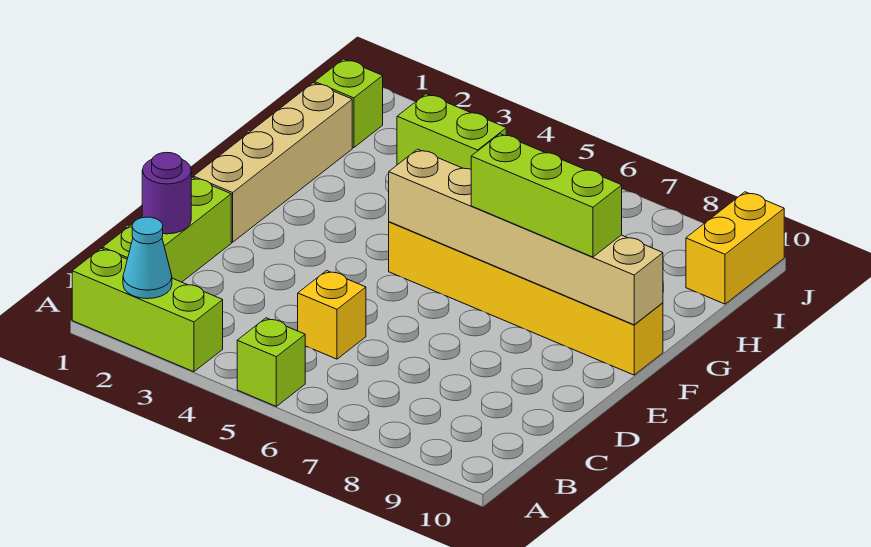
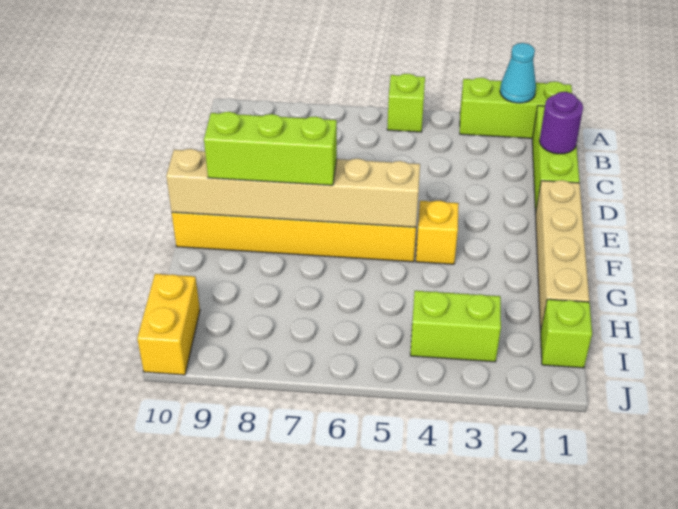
yellow 1x1 brick [298,271,366,359] -> yellow 1x1 brick moved to [416,201,459,264]

